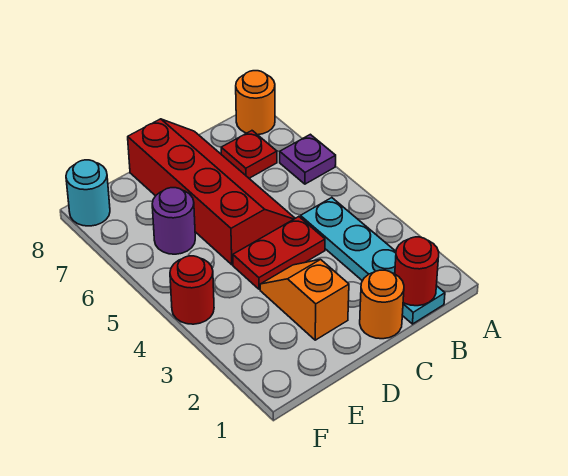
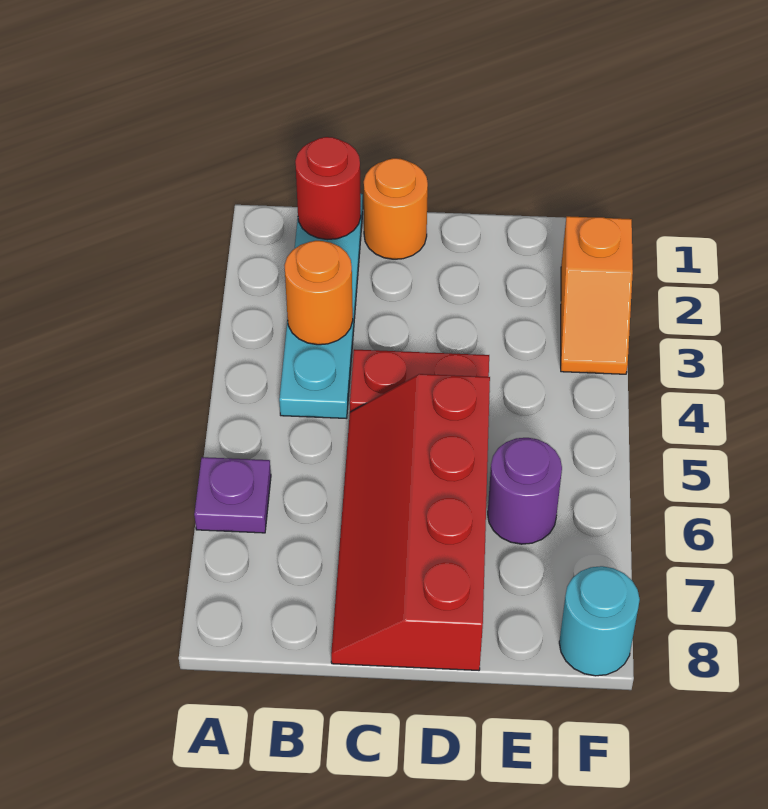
orange 1x1 round brick [236,71,275,135] -> orange 1x1 round brick moved to [284,241,353,345]
red 1x1 plate [221,131,277,178] -> none
orange 1x2 slope [260,259,349,340] -> orange 1x2 slope moved to [561,216,633,374]
red 1x1 round brick [170,256,214,324] -> none

